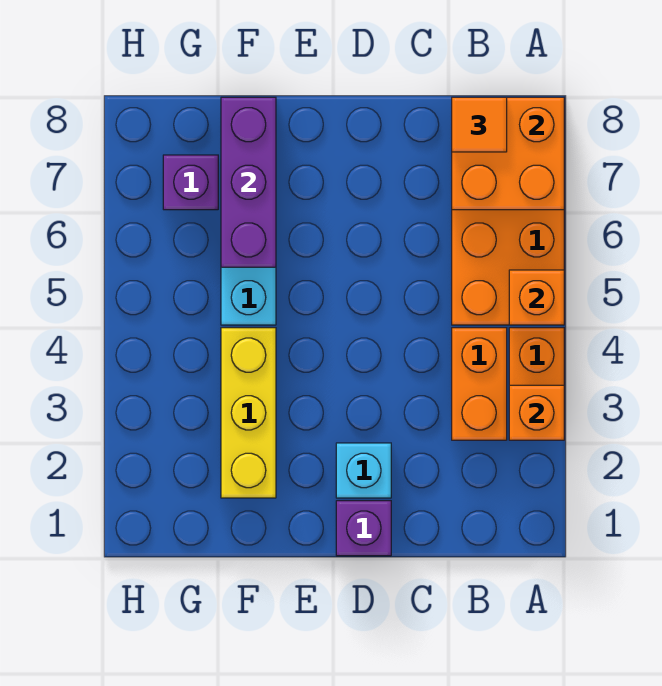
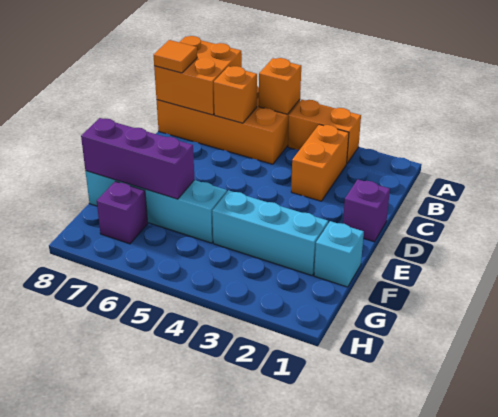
orange 1x1 brick [509,385,564,440] -> orange 1x1 brick moved to [214,66,257,123]
orange 1x2 brick [452,328,507,440] -> orange 1x2 brick turned to [291,124,349,201]
cyan 1x1 brick [336,443,391,498] -> cyan 1x1 brick moved to [314,221,364,287]
yellow 1x3 brick [221,328,276,498] -> cyan 1x3 brick [212,191,328,275]

